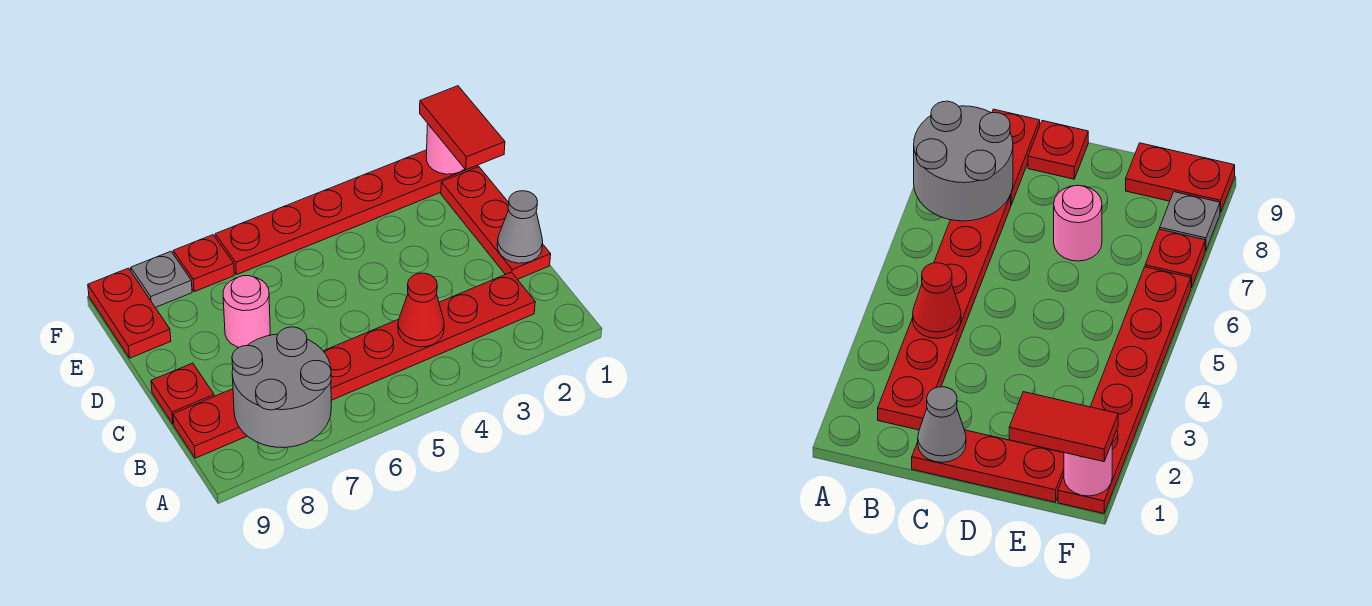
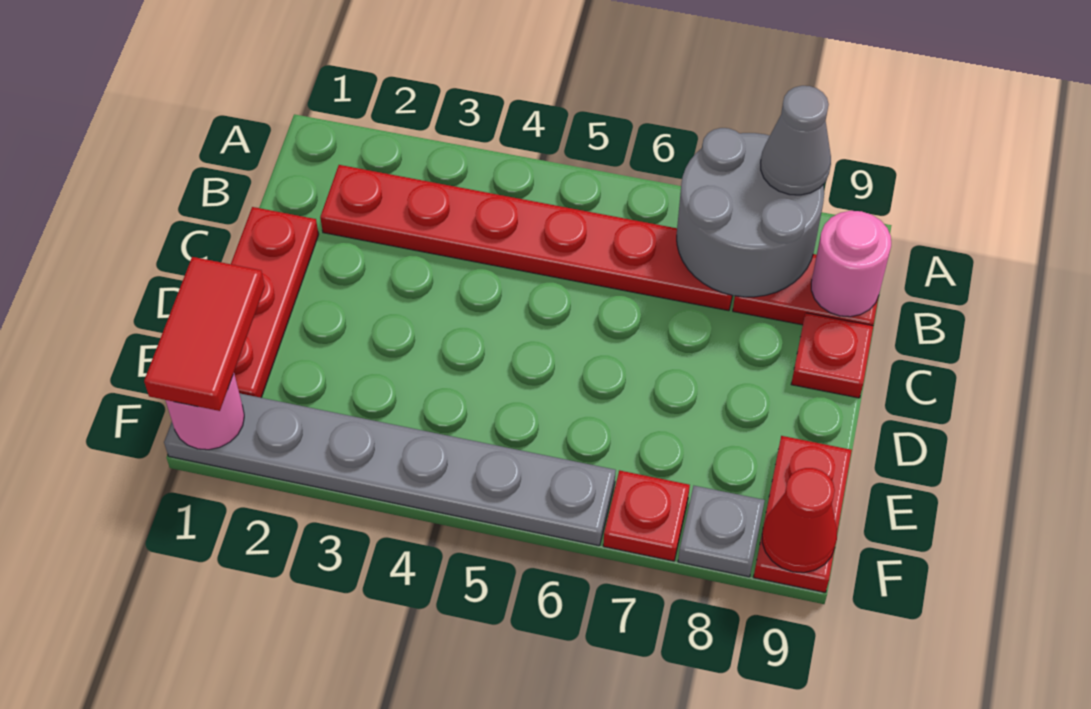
red 1x1 cone [398,273,444,347] -> red 1x1 cone moved to [762,468,837,573]
grey 1x1 cone [497,191,543,263] -> grey 1x1 cone moved to [761,86,831,195]
pink 1x1 round brick [223,276,270,347] -> pink 1x1 round brick moved to [811,211,891,317]
red 1x6 plate [215,150,478,275] -> grey 1x6 plate [164,393,616,546]

